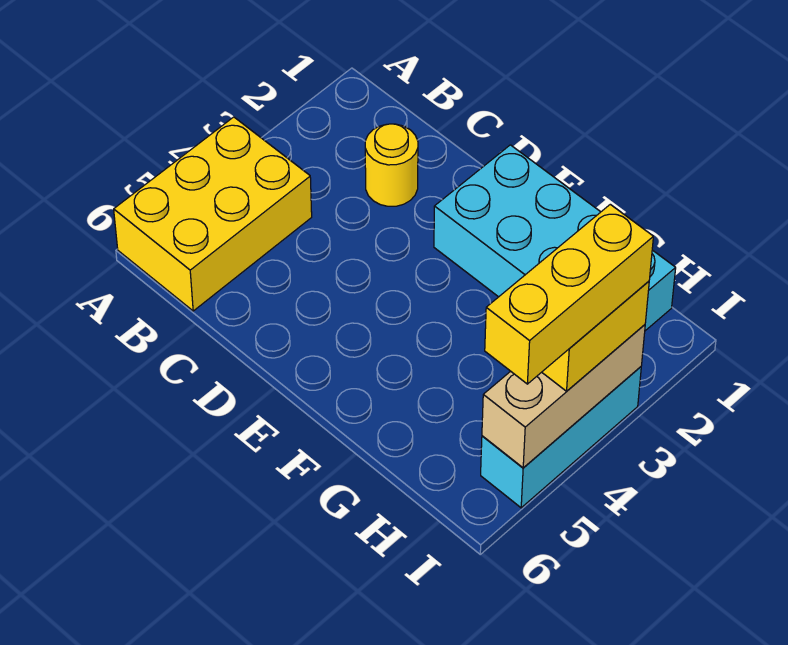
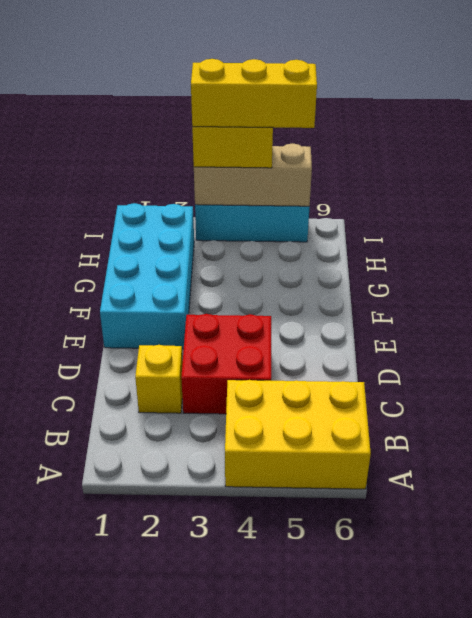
yellow 1x1 round brick [365,124,418,206] -> yellow 1x1 brick [135,345,183,413]
none -> red 2x2 brick [181,314,271,414]

